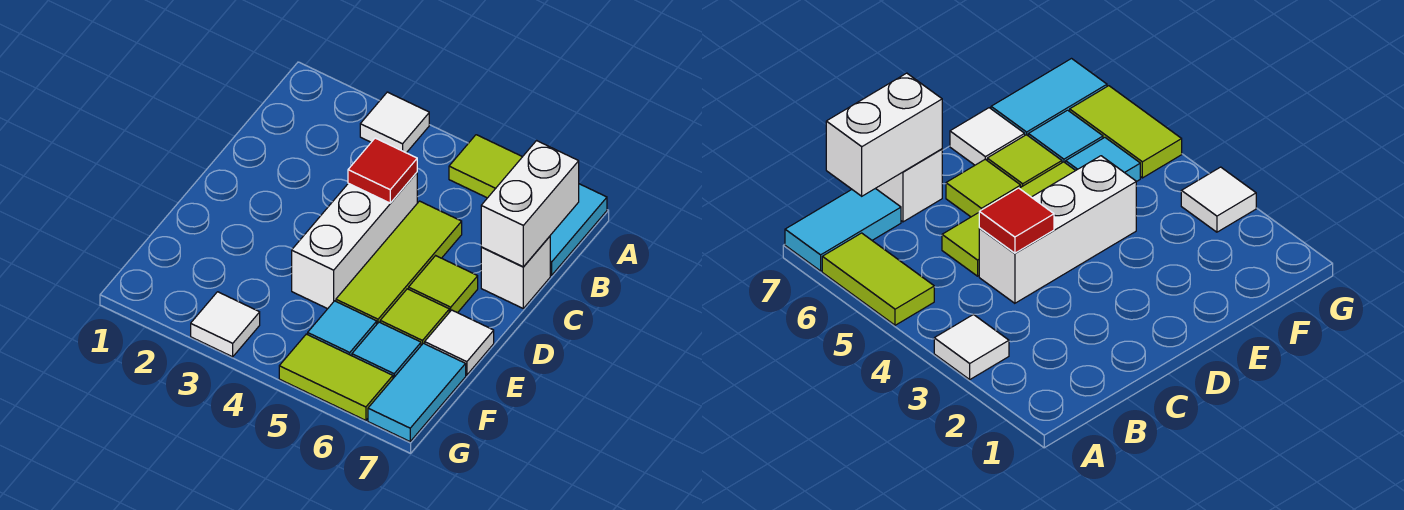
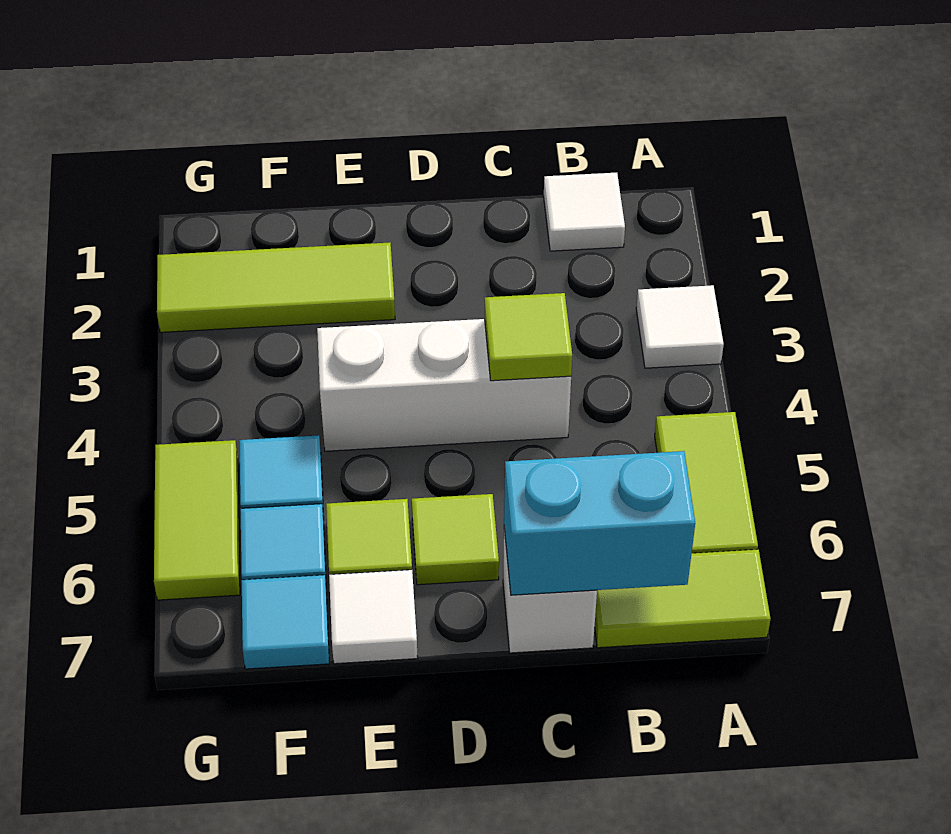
cyan 1x2 tile [550,184,607,275] -> lime 1x2 tile [595,549,771,648]
white 1x2 brick [481,141,579,267] -> cyan 1x2 brick [504,451,695,595]
red 1x1 tile [348,138,417,203] -> lime 1x1 tile [485,293,572,381]
lime 1x3 tile [336,201,462,324] -> lime 1x3 tile moved to [157,243,395,332]
cyan 1x2 tile [368,343,466,441] -> cyan 1x1 tile [242,575,329,669]
white 1x1 tile [191,292,260,357] -> white 1x1 tile moved to [544,173,625,251]

